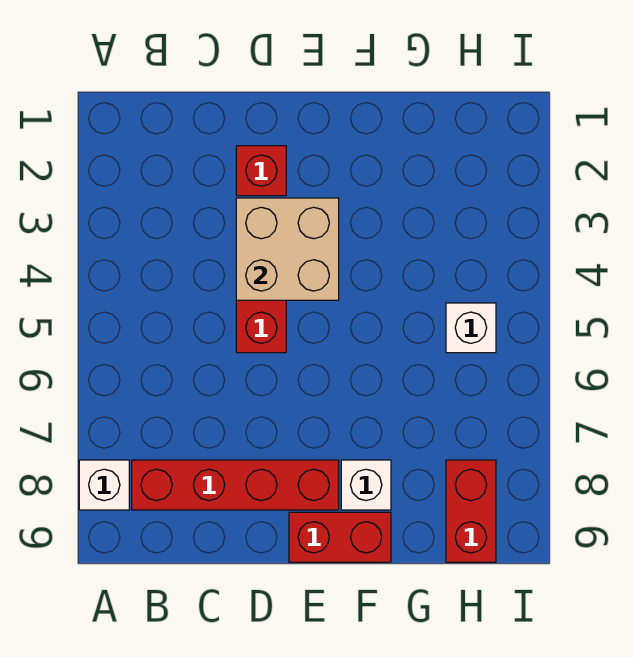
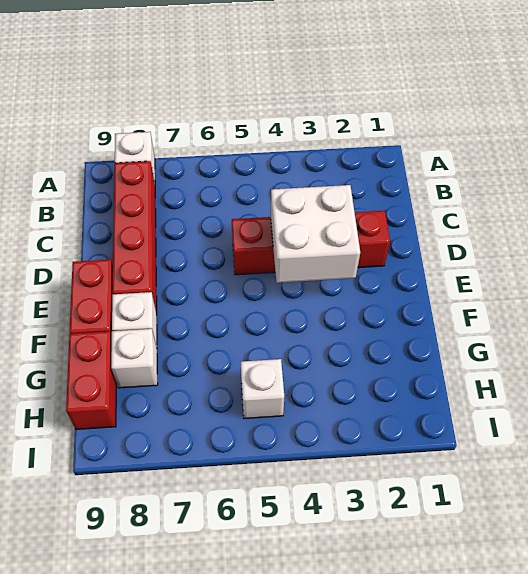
tan 2x2 brick [236,198,339,300] -> white 2x2 brick [271,185,360,283]
none -> white 1x1 brick [111,329,158,388]
red 1x2 brick [446,460,496,562] -> red 1x2 brick turned to [66,331,116,429]

